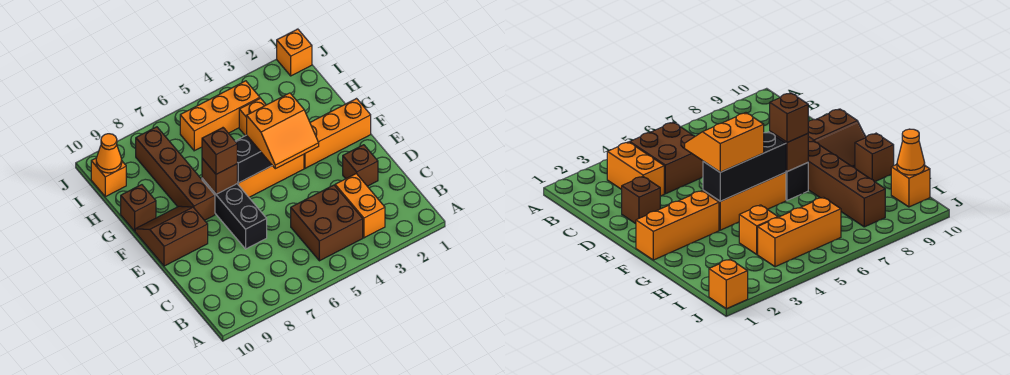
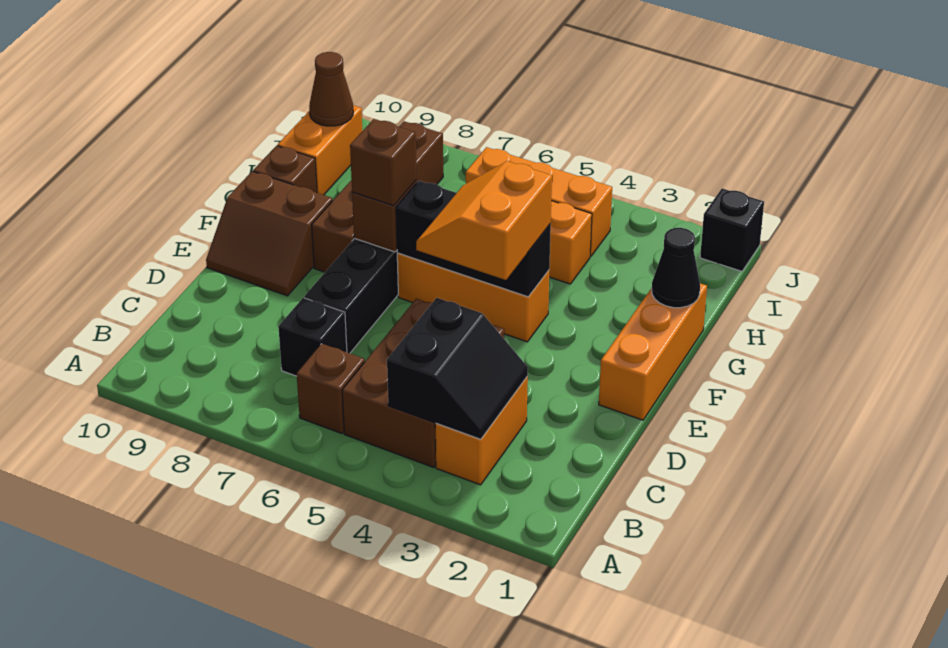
none -> black 2x2 slope [387,298,528,439]
brown 2x2 brick [291,185,363,261] -> brown 2x3 brick [342,299,504,468]
none -> black 1x1 brick [278,298,347,376]
brown 1x1 brick [343,145,378,186] -> brown 1x1 brick moved to [297,344,365,434]
orange 2x2 slope [247,93,319,169] -> orange 2x2 slope turned to [416,161,552,280]
brown 2x2 slope [135,206,208,266] -> brown 2x2 slope turned to [206,171,333,296]
orange 1x3 brick [304,99,371,168] -> orange 1x3 brick turned to [599,283,707,420]
none -> black 1x1 cone [652,228,700,308]
orange 1x1 brick [91,158,126,197] -> orange 1x2 brick [278,105,362,195]
orange 1x1 cone [96,134,122,173] -> brown 1x1 cone [309,52,353,126]
orange 1x1 brick [277,29,312,76] -> black 1x1 brick [700,189,764,271]

